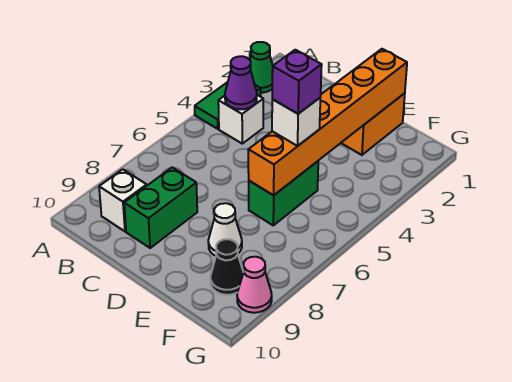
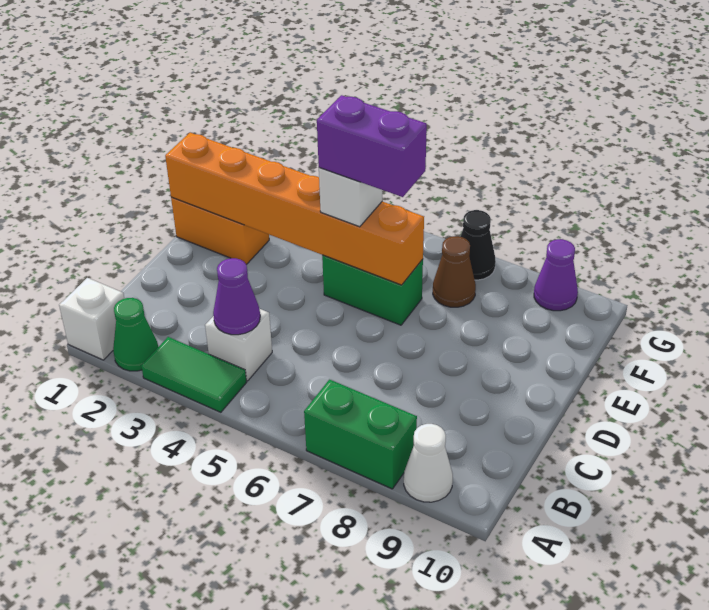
white 1x1 brick [99,169,147,231] -> white 1x1 brick moved to [59,278,124,360]
green 1x2 brick [124,167,197,248] -> green 1x2 brick moved to [304,380,417,489]
purple 1x1 brick [272,50,322,114] -> purple 1x2 brick [317,95,427,197]
white 1x1 cone [208,203,242,256] -> white 1x1 cone moved to [404,424,453,502]
none -> brown 1x1 cone [433,236,476,307]
black 1x1 cone [210,239,243,295] -> black 1x1 cone moved to [460,210,496,280]
pink 1x1 cone [237,257,272,313] -> purple 1x1 cone [534,239,578,311]

